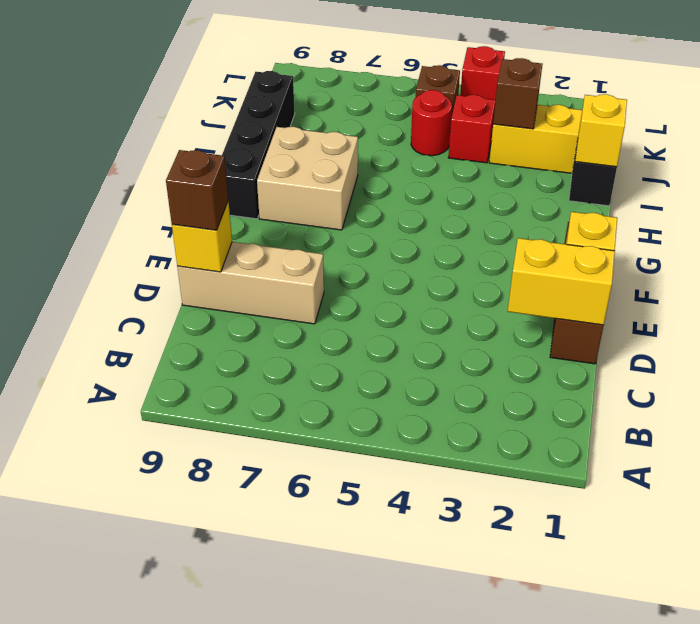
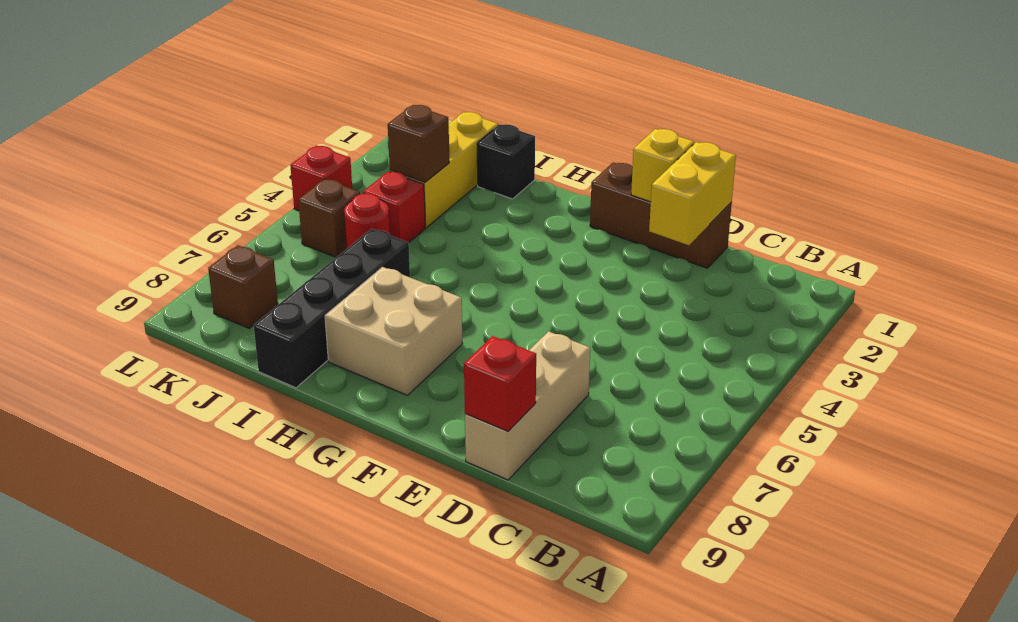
yellow 1x1 brick [172,201,232,272] -> red 1x1 brick [464,336,536,431]
brown 1x1 brick [166,150,228,230] -> brown 1x1 brick moved to [208,245,278,328]
black 1x4 brick [222,71,295,219] -> black 1x4 brick turned to [254,229,410,388]
yellow 1x1 brick [575,94,627,167] -> none

